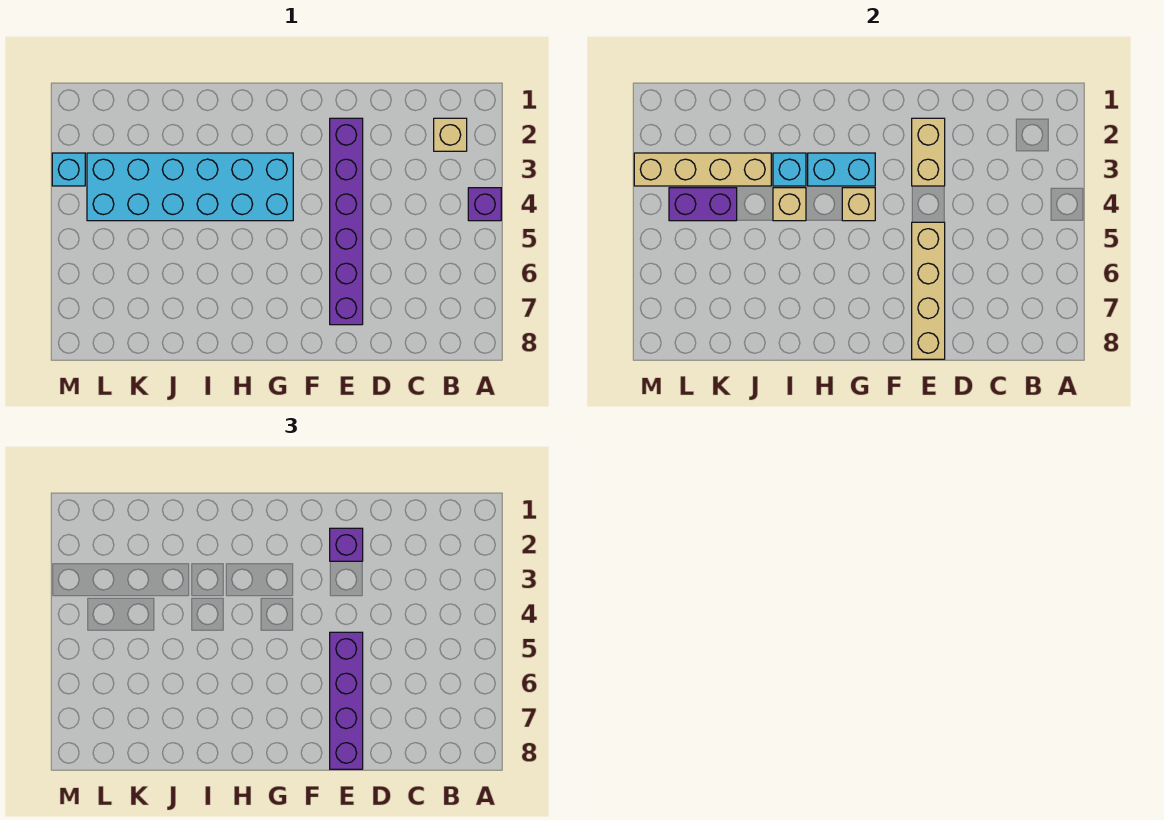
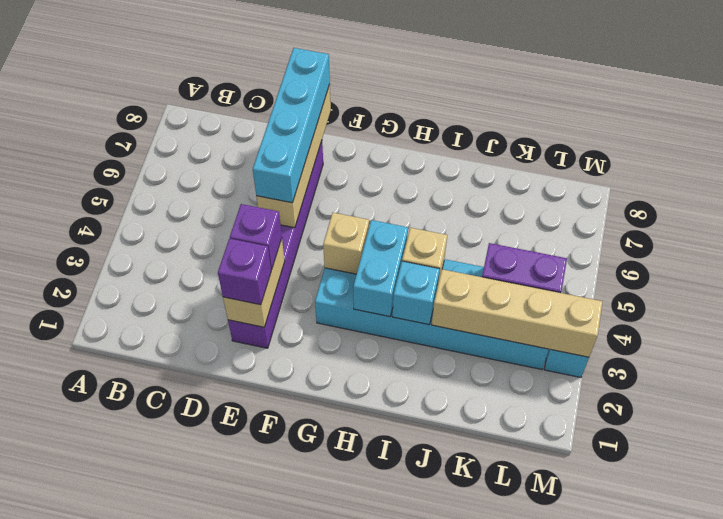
purple 1x1 brick [468,188,501,221] -> purple 1x1 brick moved to [230,204,282,269]
tan 1x1 brick [434,118,467,151] -> none
purple 1x4 brick [330,632,363,769] -> cyan 1x4 brick [253,48,330,203]
cyan 1x2 brick [808,153,875,186] -> cyan 1x2 brick turned to [353,220,408,317]

